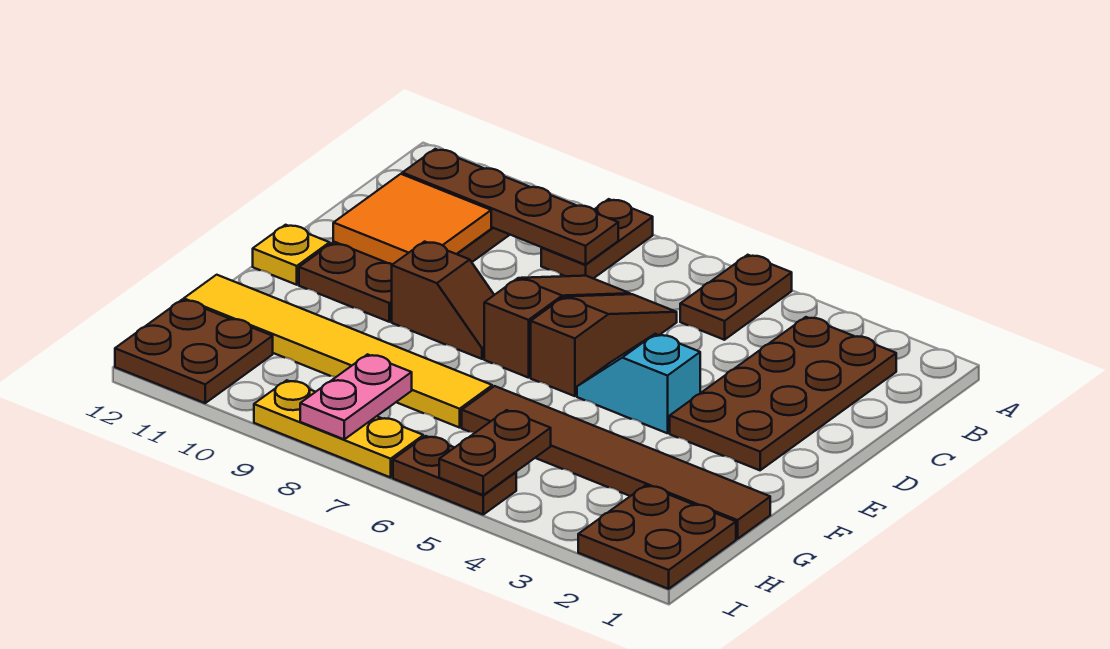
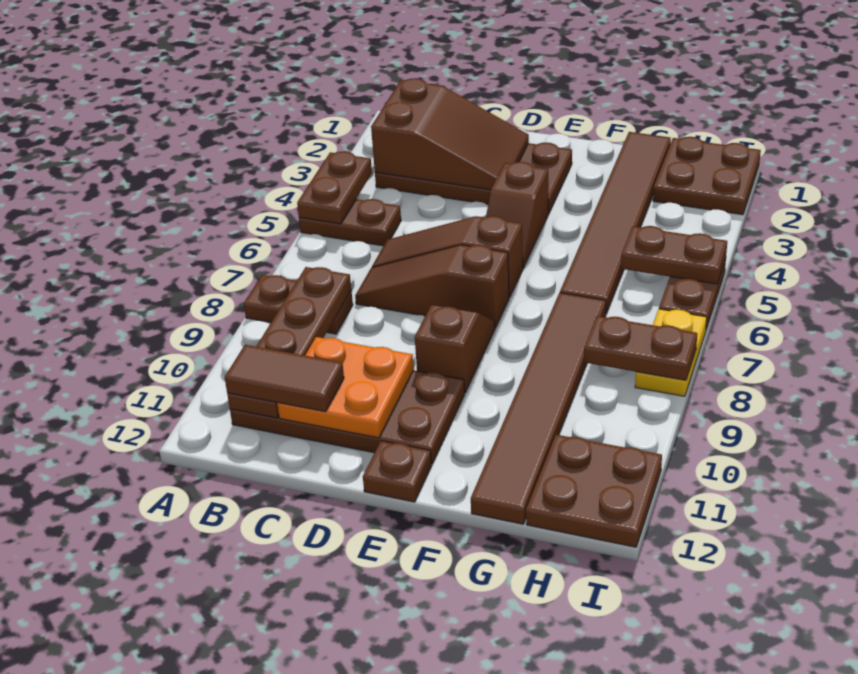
none -> brown 1x2 plate [297,151,372,224]
none -> brown 2x3 slope [371,78,529,190]
none -> brown 1x2 tile [225,345,344,412]
orange 2x2 tile [333,174,491,264] -> orange 2x2 plate [277,337,414,438]
cyan 1x2 slope [577,334,700,433] -> brown 1x2 slope [486,162,548,268]
yellow 1x1 plate [253,225,330,285] -> brown 1x1 plate [363,441,432,502]
yellow 1x6 tile [184,275,492,428] -> brown 1x6 tile [471,293,606,524]
pink 1x2 plate [300,354,412,439] -> brown 1x2 plate [584,316,697,380]
yellow 1x3 plate [254,380,423,477] -> yellow 1x2 plate [635,309,707,396]

